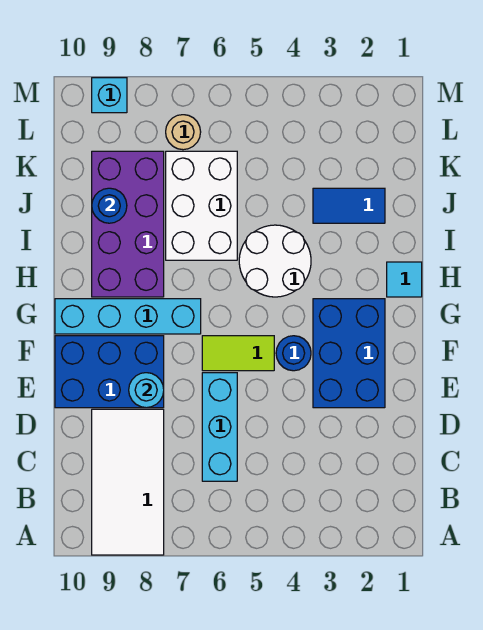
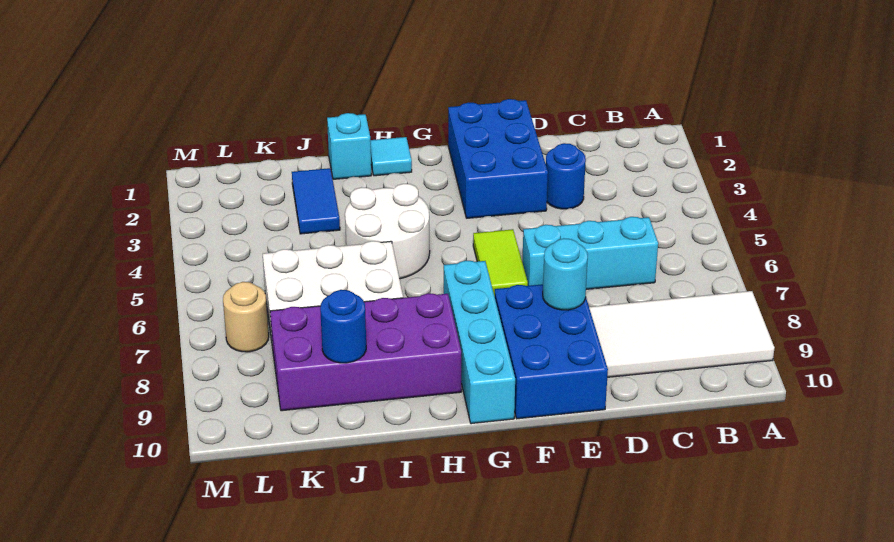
blue 2x3 brick [313,299,385,408] -> blue 2x3 brick turned to [448,99,548,218]
blue 1x1 round brick [276,336,311,371] -> blue 1x1 round brick moved to [546,143,586,209]
cyan 1x1 brick [92,78,127,113] -> cyan 1x1 brick moved to [327,113,371,179]

